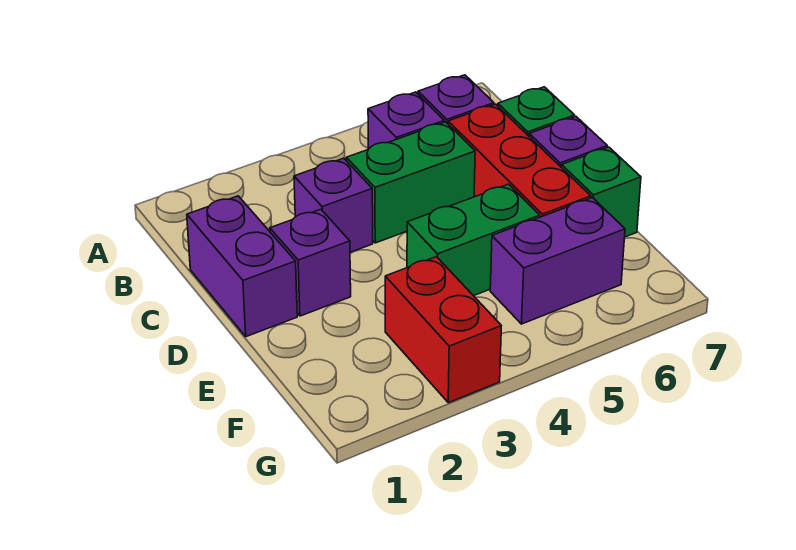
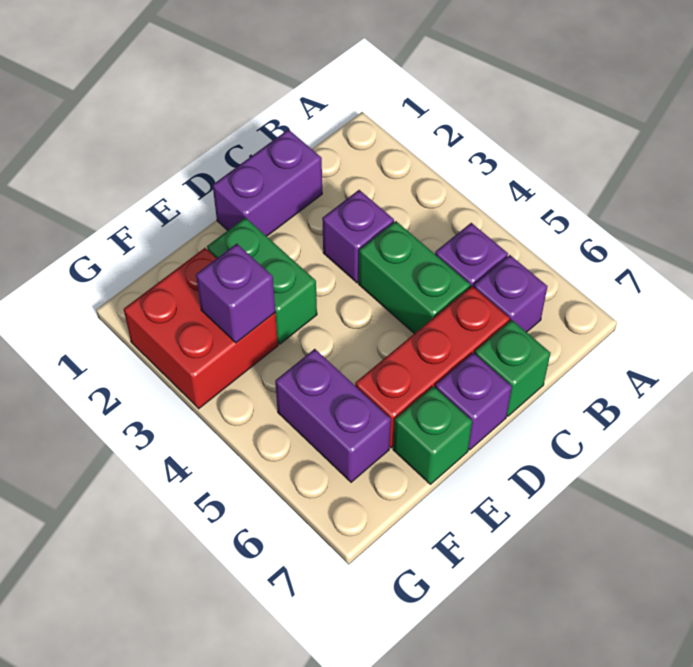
purple 1x1 brick [270,209,351,316] -> purple 1x1 brick moved to [196,244,275,343]
green 1x2 brick [407,184,540,296] -> green 1x2 brick moved to [207,218,317,344]
red 1x2 brick [385,257,501,403] -> red 2x2 brick [124,248,278,409]

